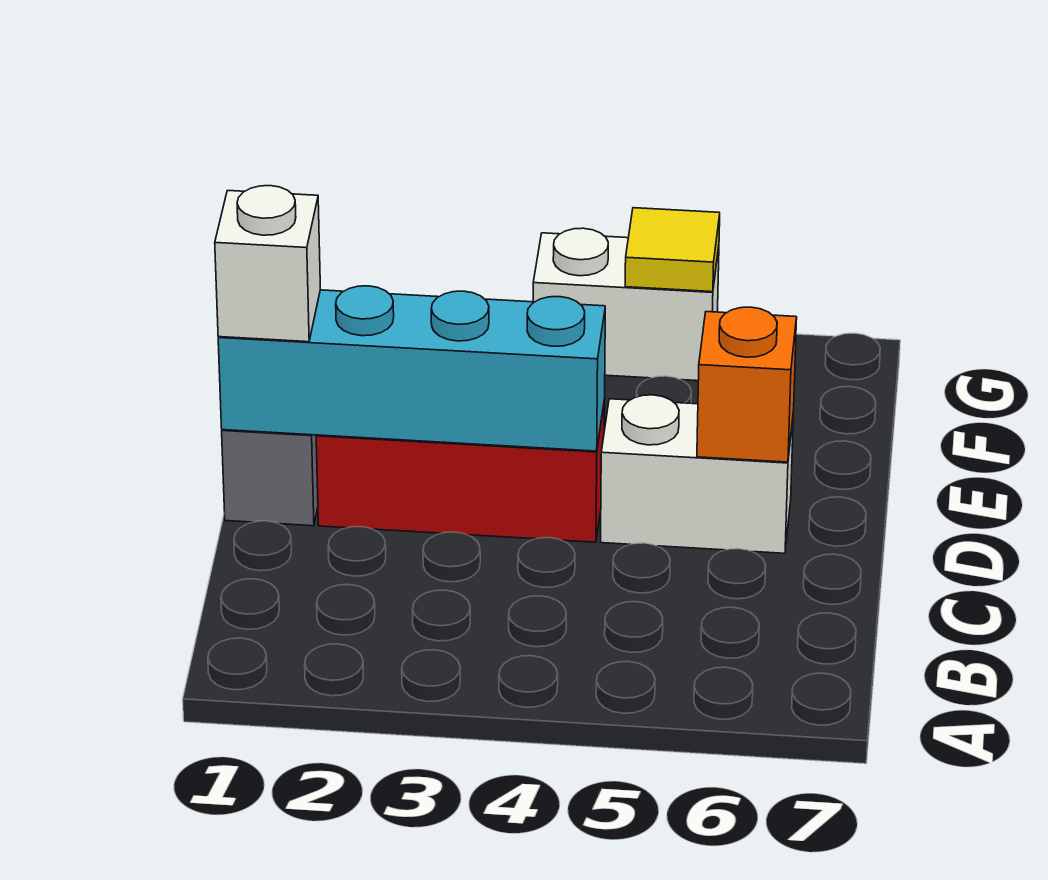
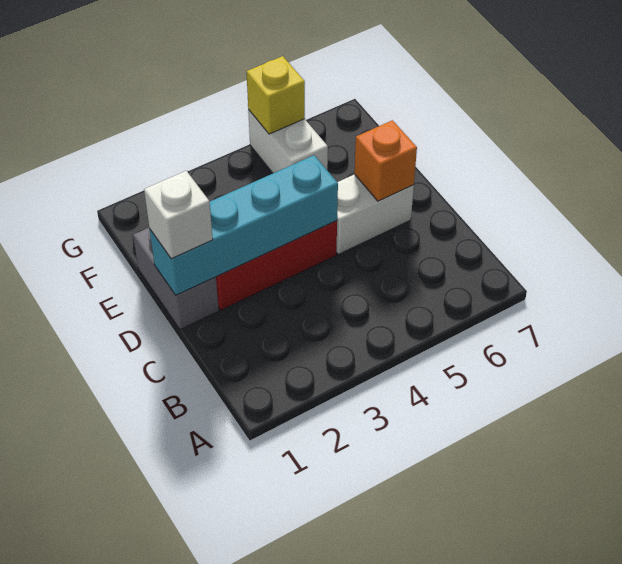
white 1x2 brick [533,228,719,381] -> white 1x2 brick turned to [248,110,328,173]
yellow 1x1 tile [625,208,720,292] -> yellow 1x1 brick [246,56,305,134]

